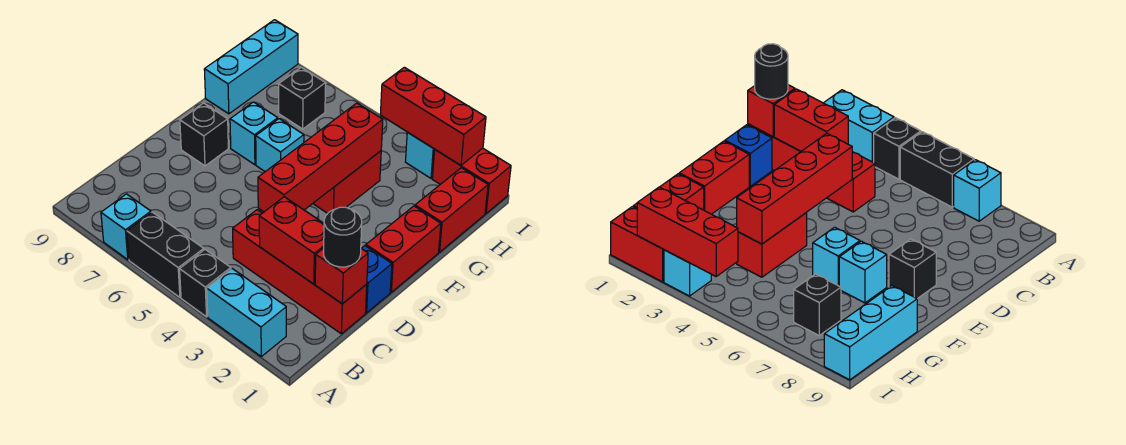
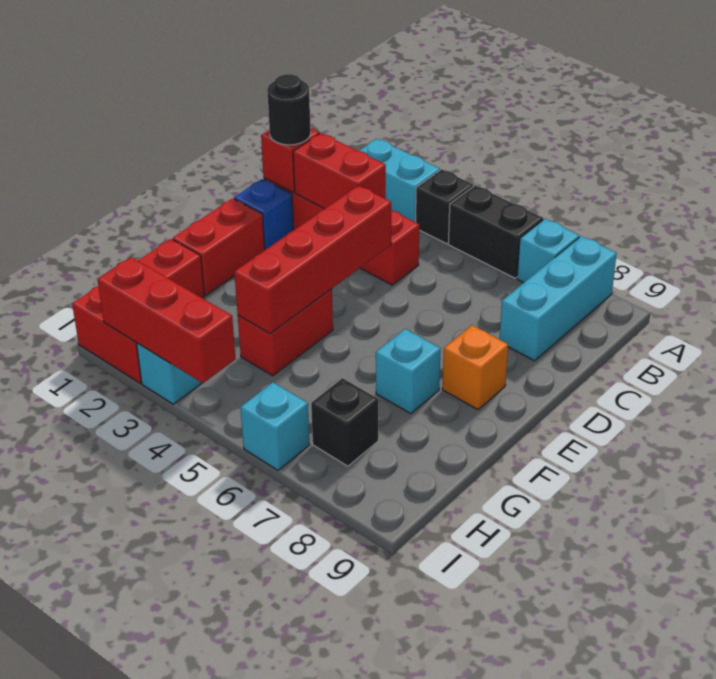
black 1x1 brick [180,103,228,166] -> orange 1x1 brick [442,325,508,410]
cyan 1x1 brick [256,119,304,172] -> cyan 1x1 brick moved to [240,382,309,470]
cyan 1x3 brick [204,20,298,114] -> cyan 1x3 brick moved to [500,236,617,361]

